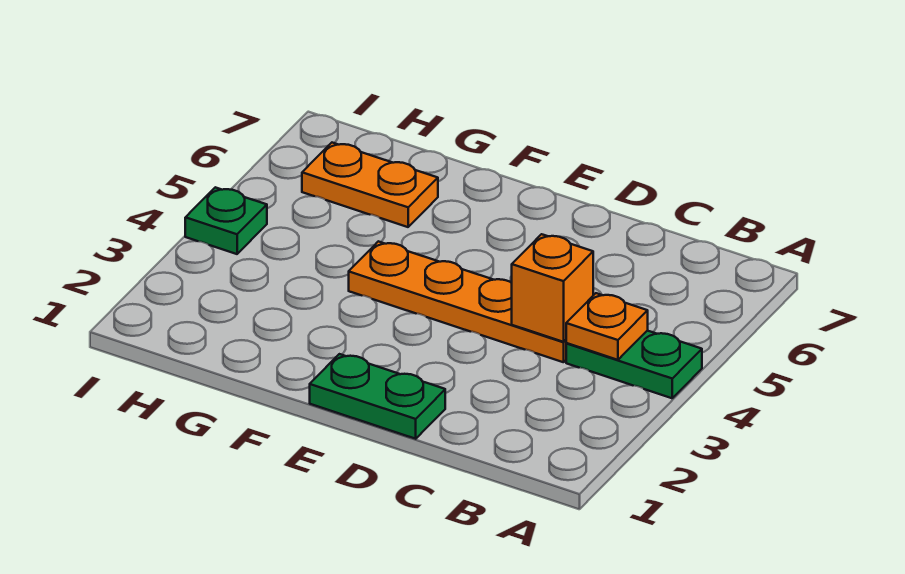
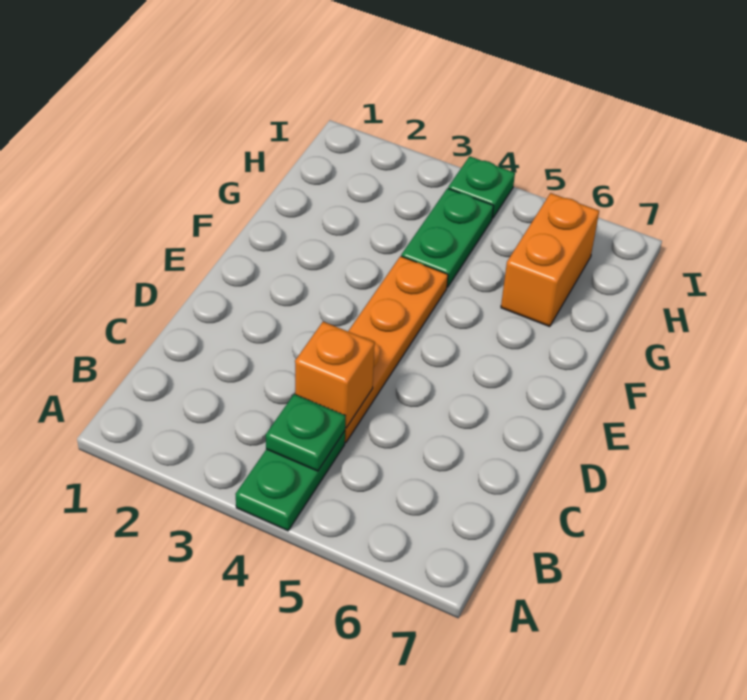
orange 1x1 plate [566,293,648,360] -> green 1x1 plate [266,394,345,471]
green 1x2 plate [310,354,445,439] -> green 1x2 plate moved to [401,188,494,287]
orange 1x2 plate [302,143,438,227] -> orange 1x2 brick [501,193,599,327]

